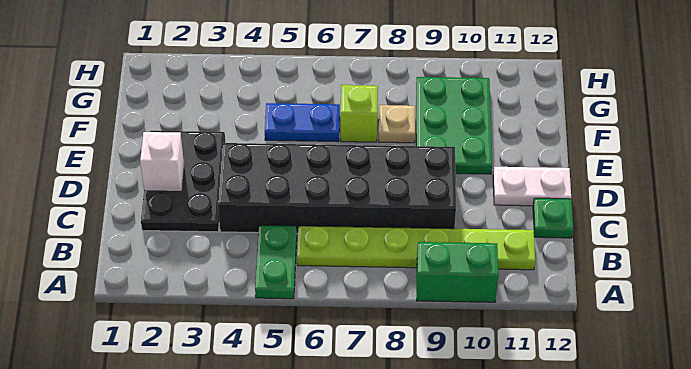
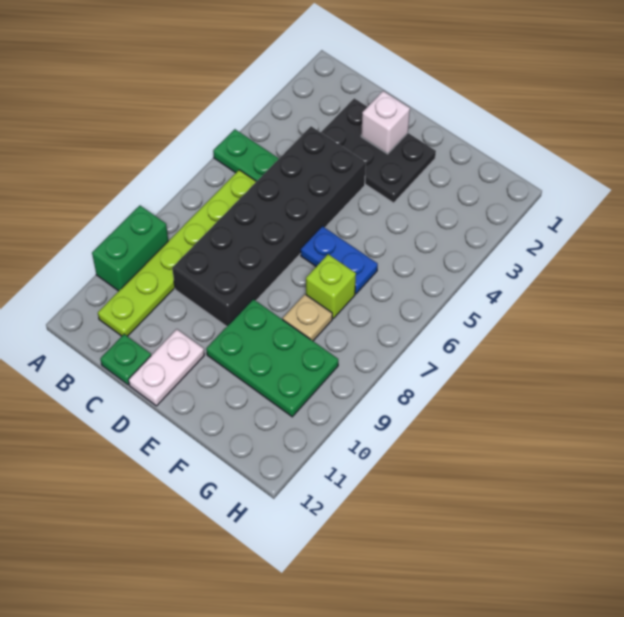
blue 1x2 plate [265,103,340,142] -> blue 1x2 plate turned to [301,226,378,294]

